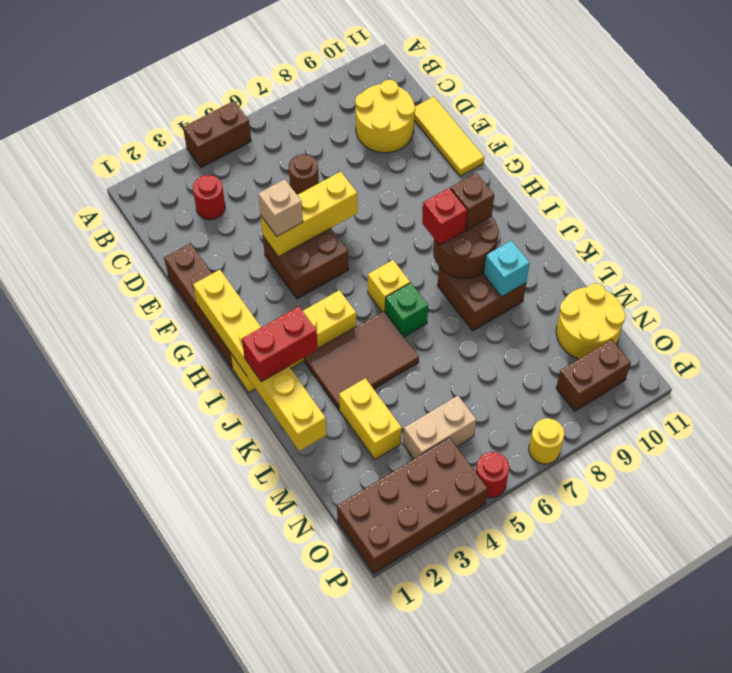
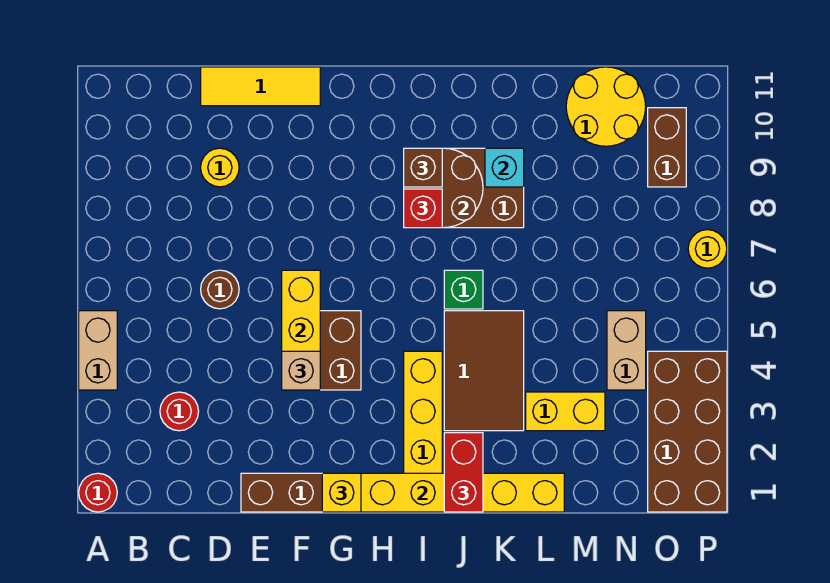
brown 1x2 brick [183,101,251,168] -> tan 1x2 brick [79,311,117,390]
yellow 2x2 round brick [355,80,415,153] -> yellow 1x1 round brick [201,148,239,187]
yellow 1x1 brick [368,260,410,312] -> yellow 1x1 brick moved to [322,473,361,512]
red 1x1 round brick [476,452,509,498] -> red 1x1 round brick moved to [79,473,117,512]

